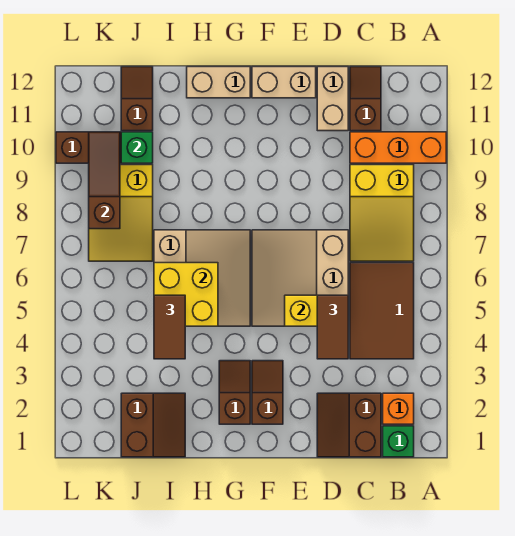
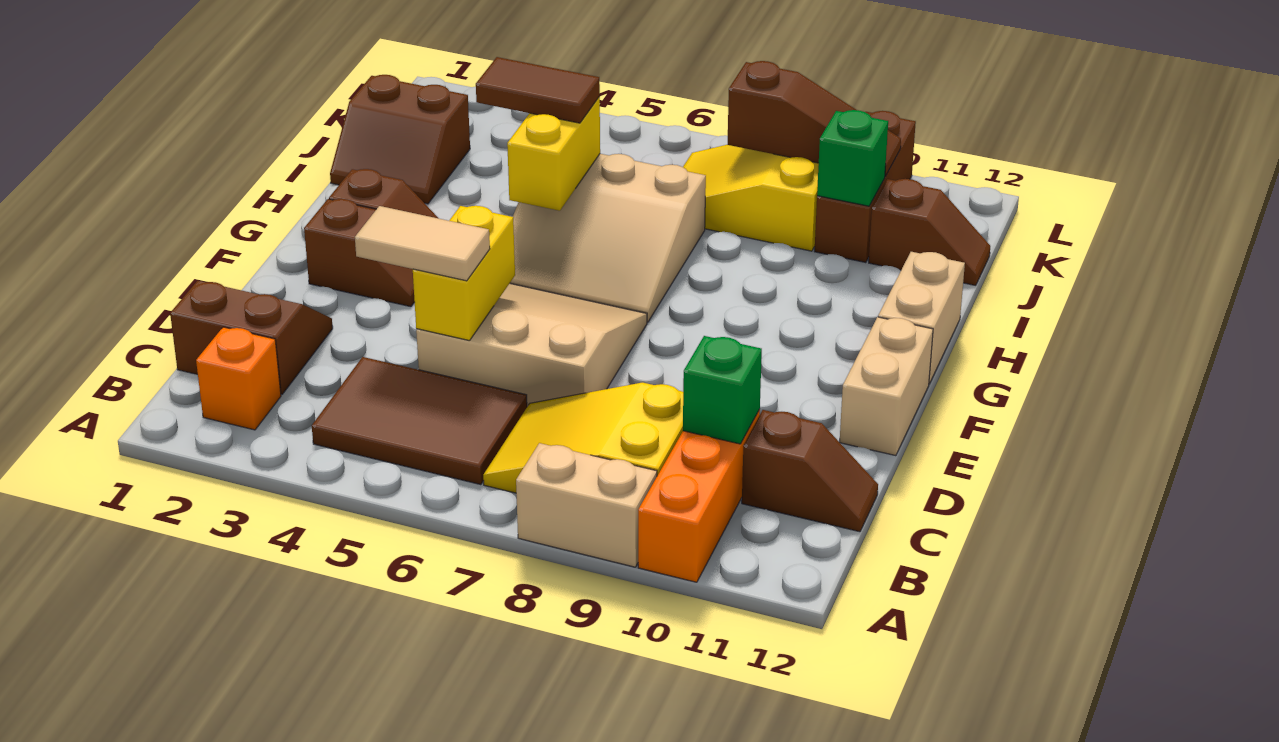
green 1x1 brick [383,426,414,457] -> green 1x1 brick moved to [683,336,762,444]
brown 1x2 tile [317,295,348,359] -> tan 1x2 tile [355,206,490,281]
tan 1x2 brick [317,67,348,131] -> tan 1x2 brick moved to [516,443,657,567]
yellow 2x2 brick [154,263,218,326] -> yellow 1x2 brick [507,97,600,211]

